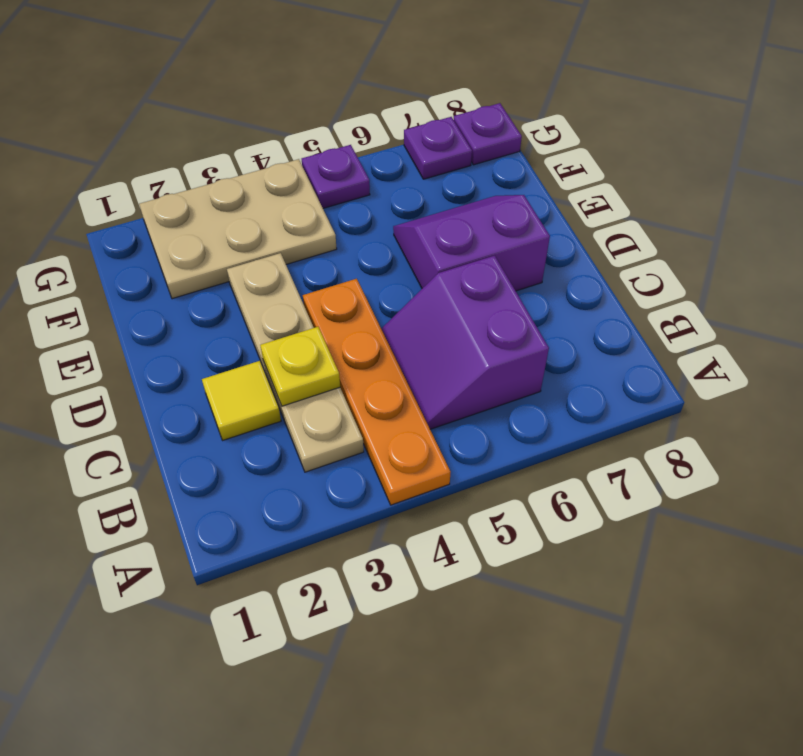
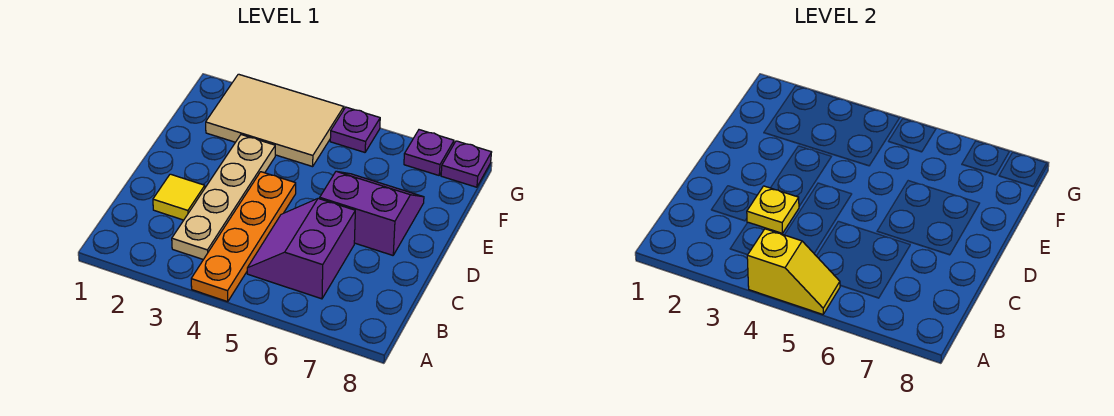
none -> yellow 1x2 slope [747,229,840,314]
tan 2x3 plate [139,159,337,299] -> tan 2x3 tile [206,74,344,167]

